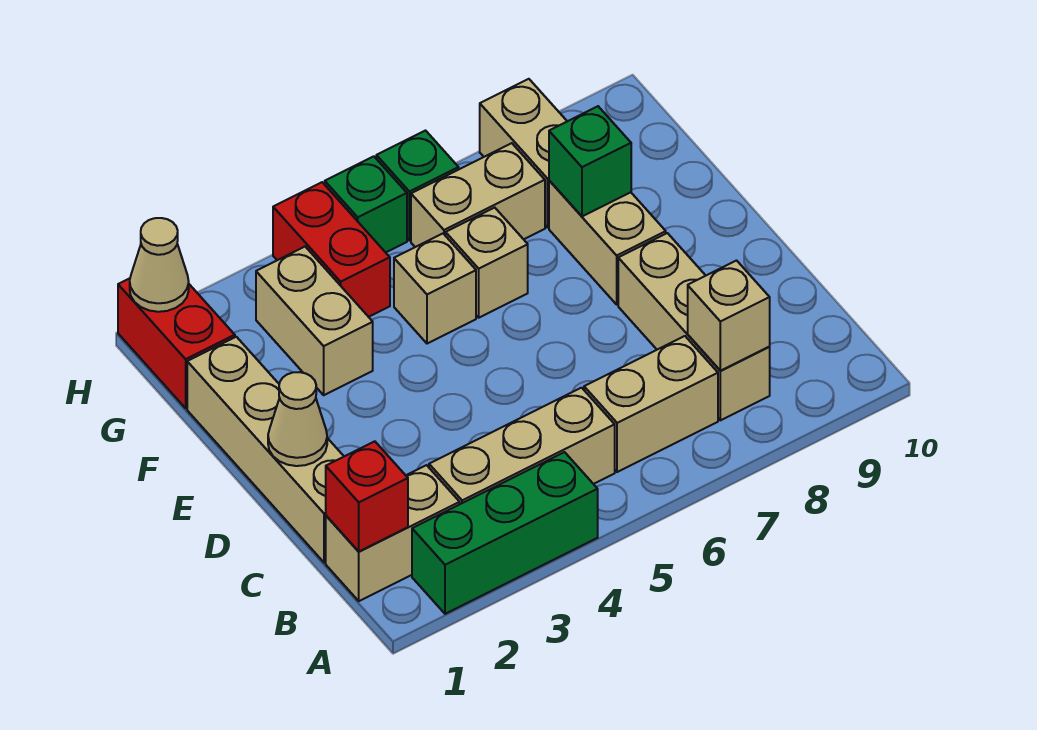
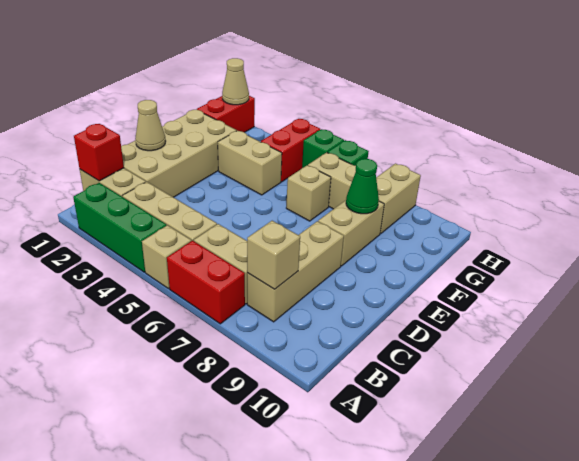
none -> red 1x2 brick [167,241,245,324]
tan 1x4 brick [187,337,344,563] -> tan 2x4 brick [121,110,237,197]
tan 1x2 brick [256,247,373,395] -> tan 1x2 brick turned to [218,131,282,195]
tan 1x1 brick [394,234,476,344] -> tan 1x1 brick moved to [142,225,191,289]
green 1x1 brick [549,106,631,216] -> green 1x1 cone [346,159,379,214]

